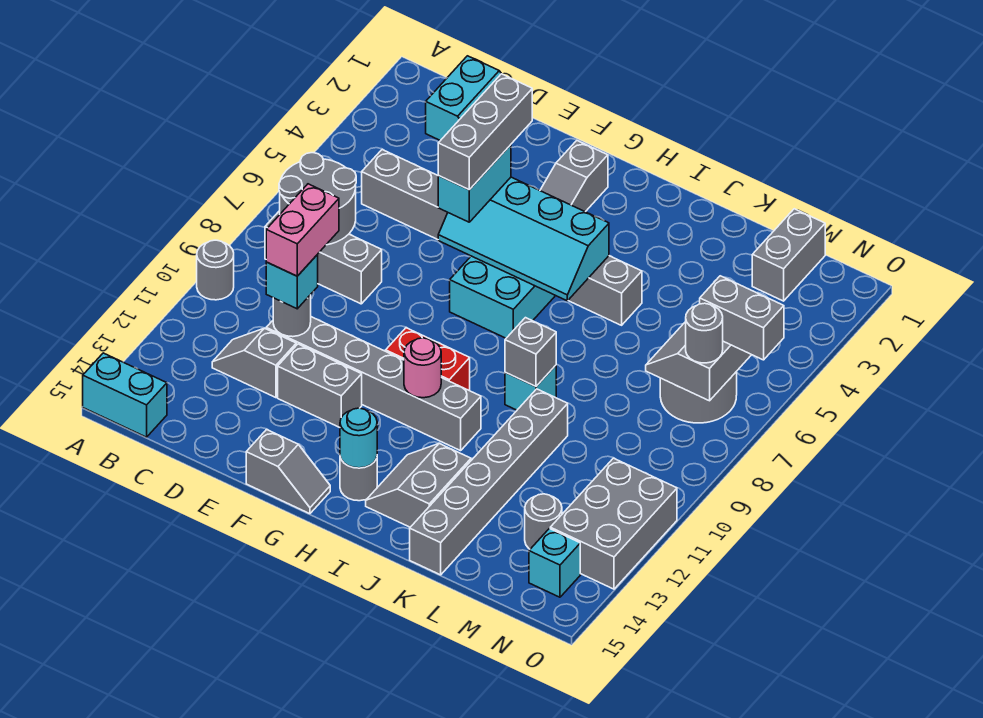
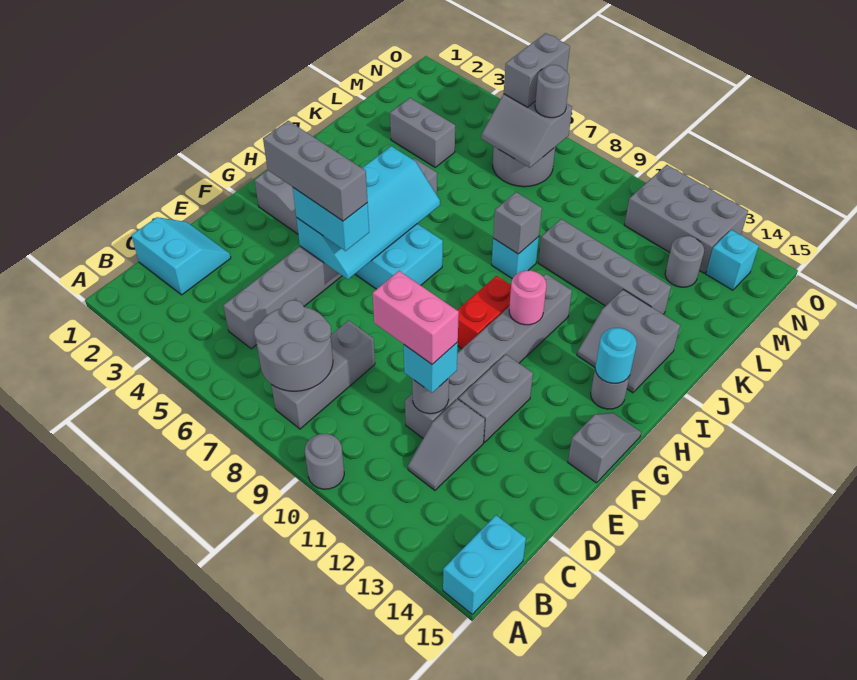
grey 1x6 brick [410,389,568,575] -> grey 1x4 brick [538,219,671,314]
grey 1x2 brick [752,209,825,301] -> grey 1x2 brick moved to [390,98,455,167]

